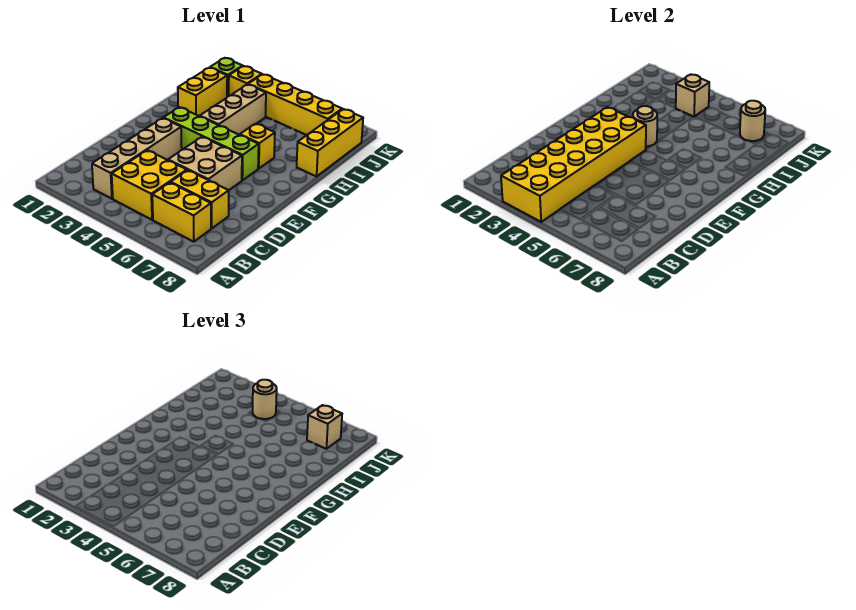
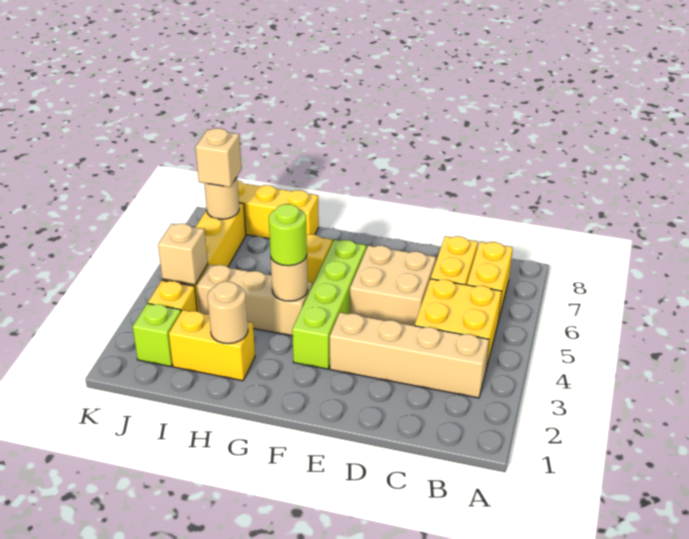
yellow 2x6 brick [501,107,646,222] -> none
none -> lime 1x1 round brick [269,204,307,266]
tan 1x1 round brick [253,380,277,419] -> tan 1x1 round brick moved to [207,282,248,344]

